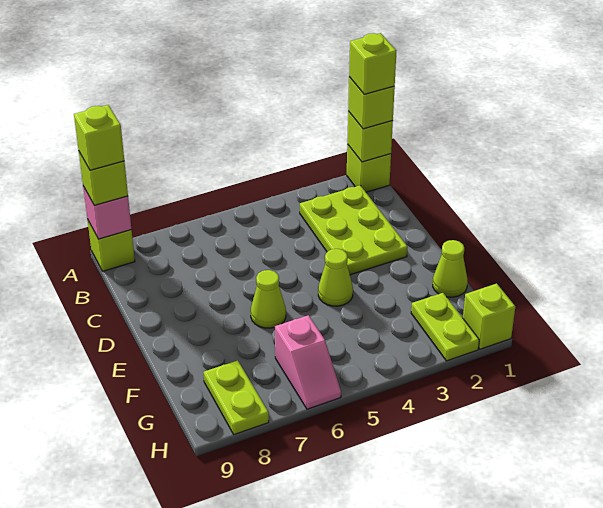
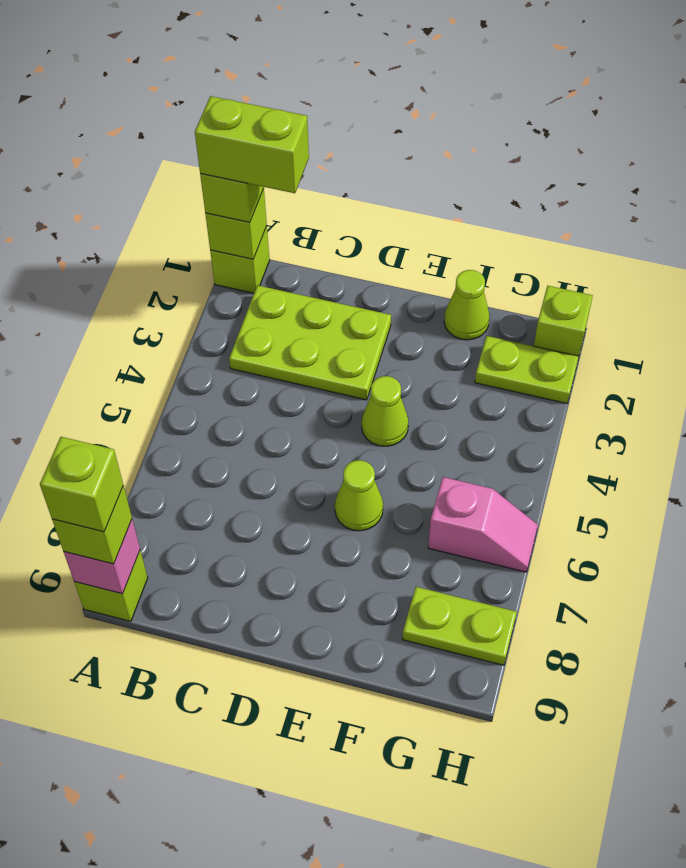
lime 1x1 brick [349,33,396,94] -> lime 1x2 brick [195,96,309,193]

